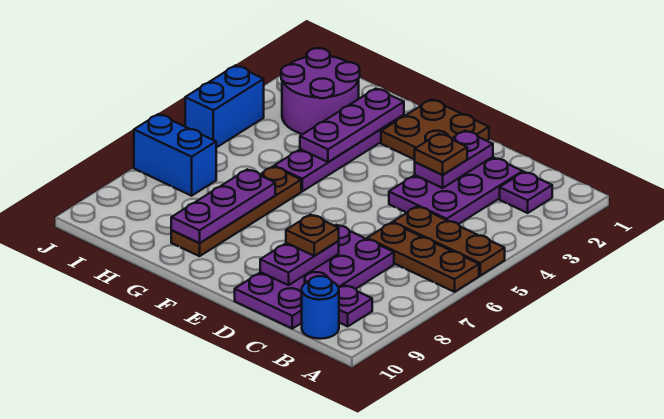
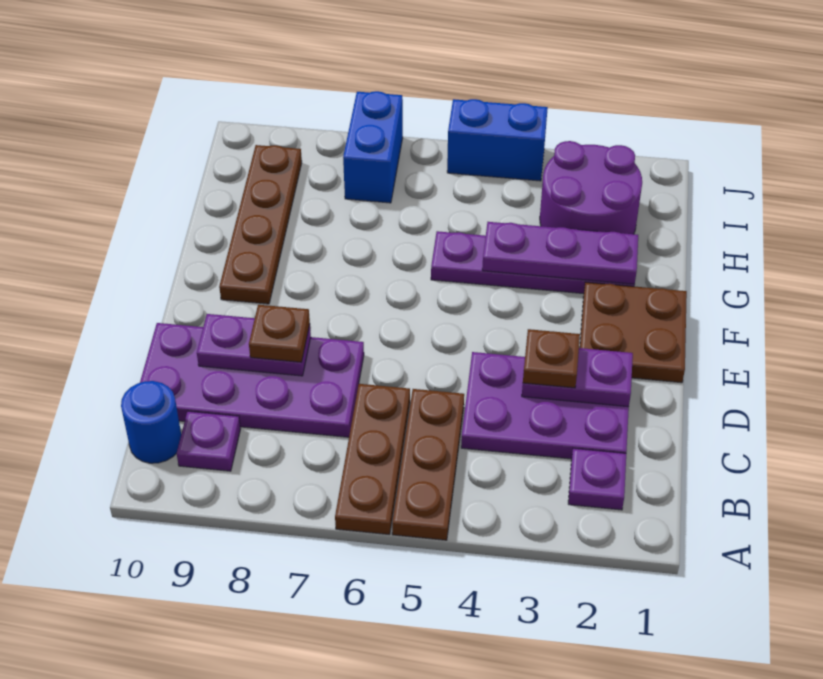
brown 1x4 plate [171,167,301,256] -> brown 1x4 plate turned to [219,145,302,304]
purple 1x3 plate [171,169,275,243] -> none

